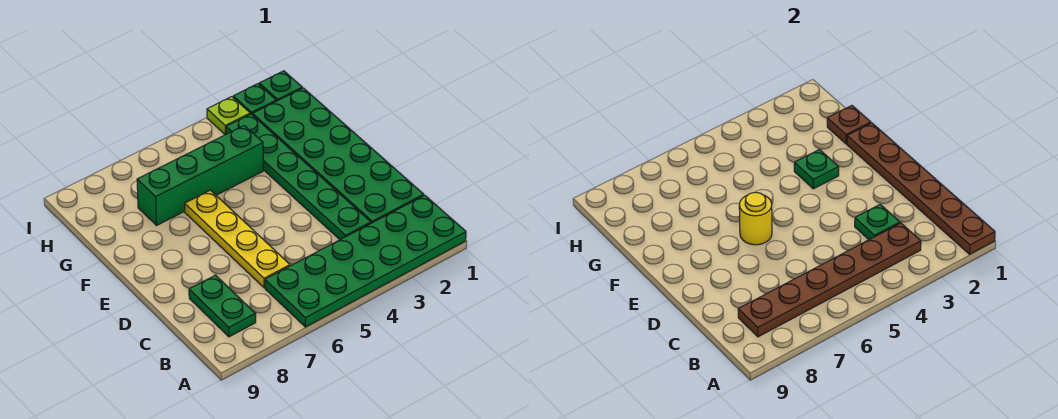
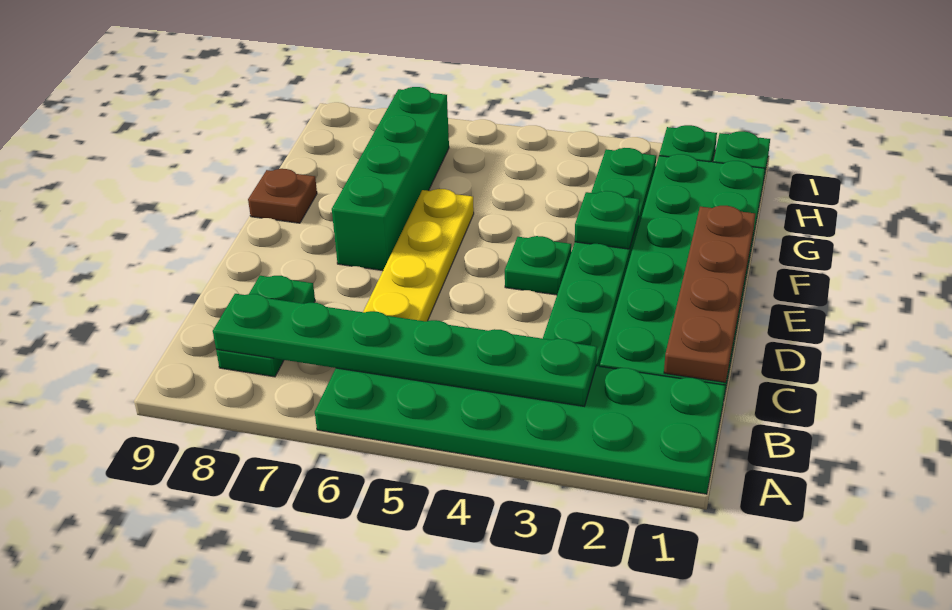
brown 1x6 plate [847,123,995,254] -> brown 1x4 plate [664,206,755,382]
brown 1x6 plate [738,223,921,337] -> green 1x6 plate [213,294,597,406]
green 1x1 plate [855,204,900,240] -> green 1x1 plate moved to [505,236,571,295]
yellow 1x1 round brick [739,192,772,245] -> none
brown 1x1 plate [827,106,871,144] -> brown 1x1 plate moved to [248,169,317,223]
green 1x4 brick [137,126,263,225] -> green 1x4 brick turned to [332,87,449,271]
lime 1x1 plate [207,97,250,135] -> none

